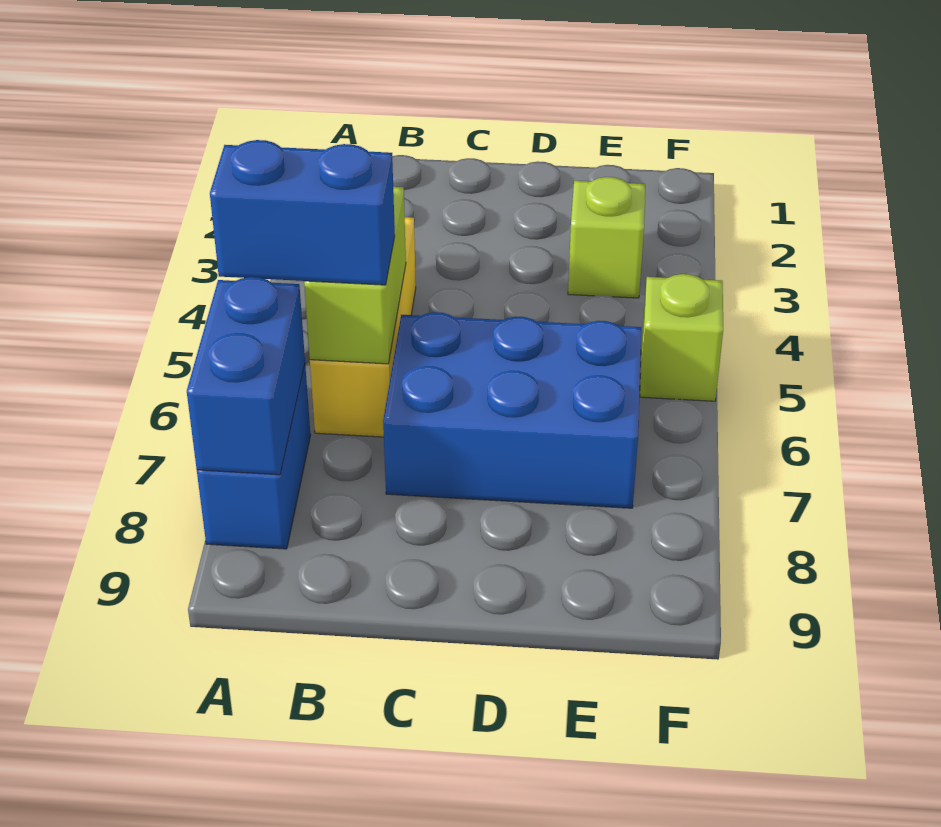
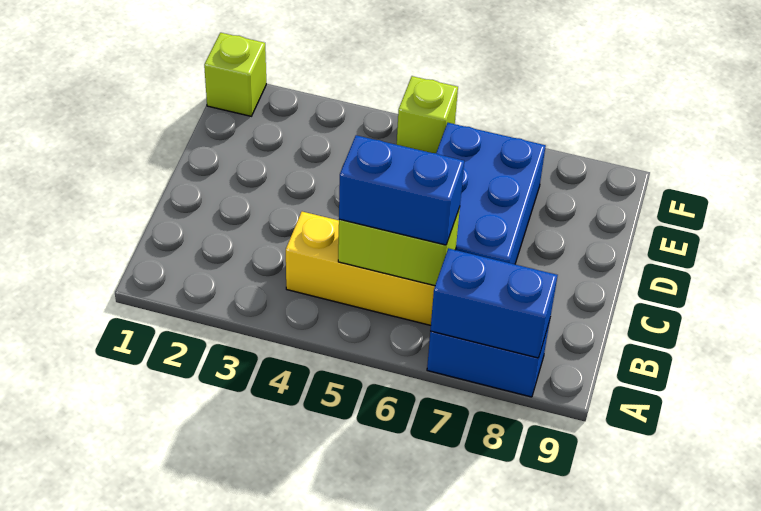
blue 1x2 brick [210,140,395,285] -> blue 1x2 brick turned to [339,135,464,245]
lime 1x1 brick [568,177,645,298] -> lime 1x1 brick moved to [204,33,266,116]

